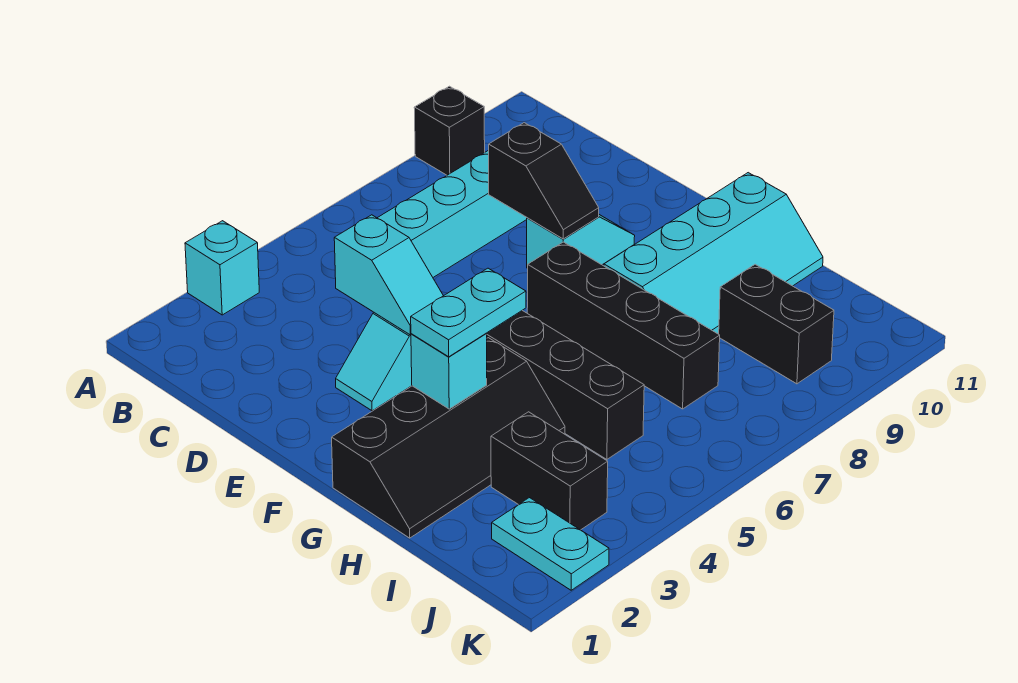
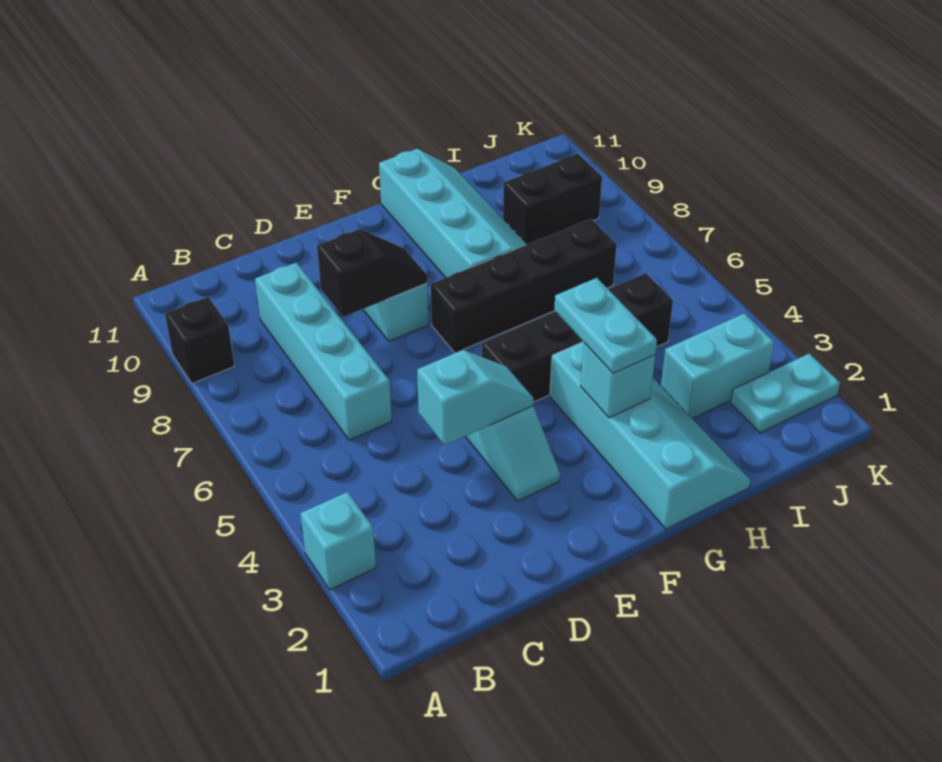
black 2x4 slope [332,338,565,538] -> cyan 2x4 slope [550,342,751,529]
black 1x2 brick [491,412,608,530] -> cyan 1x2 brick [661,313,774,419]

